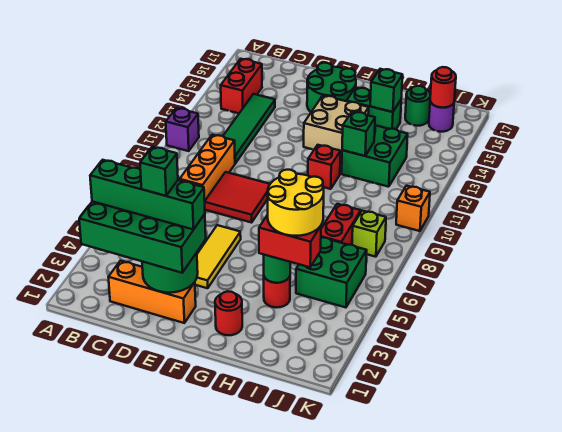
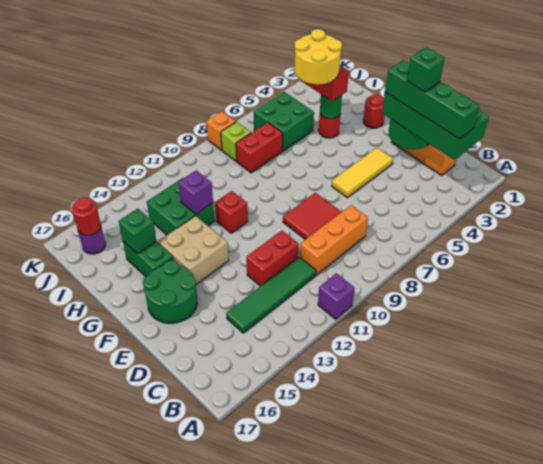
red 1x2 brick [221,59,262,113] -> red 1x2 brick moved to [246,231,299,286]
green 1x1 brick [342,112,375,156] -> purple 1x1 brick [178,170,213,214]
green 1x1 round brick [405,86,430,126] -> none
orange 1x1 brick [396,186,430,231] -> orange 1x1 brick moved to [206,111,236,150]

